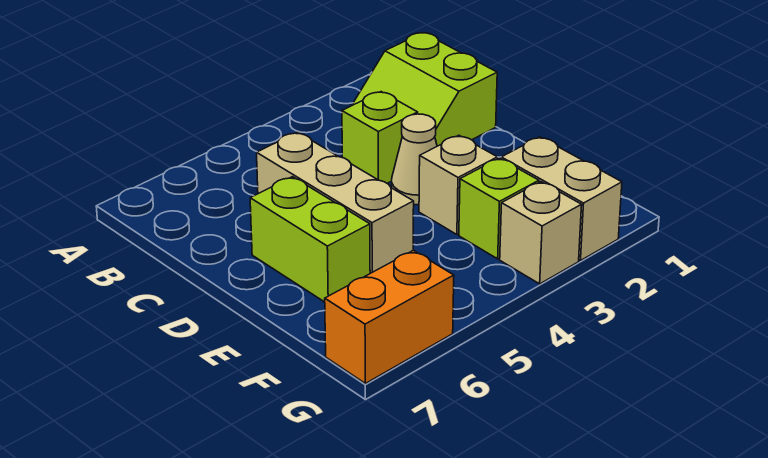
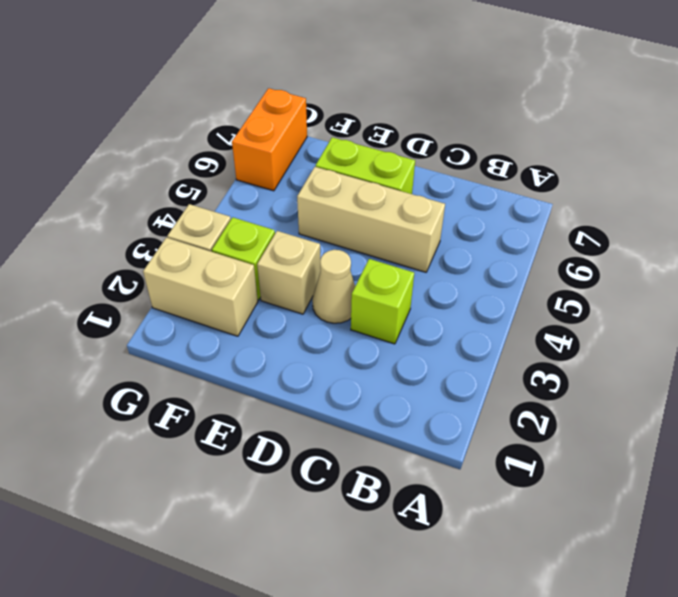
lime 2x2 slope [352,33,497,146] -> none

